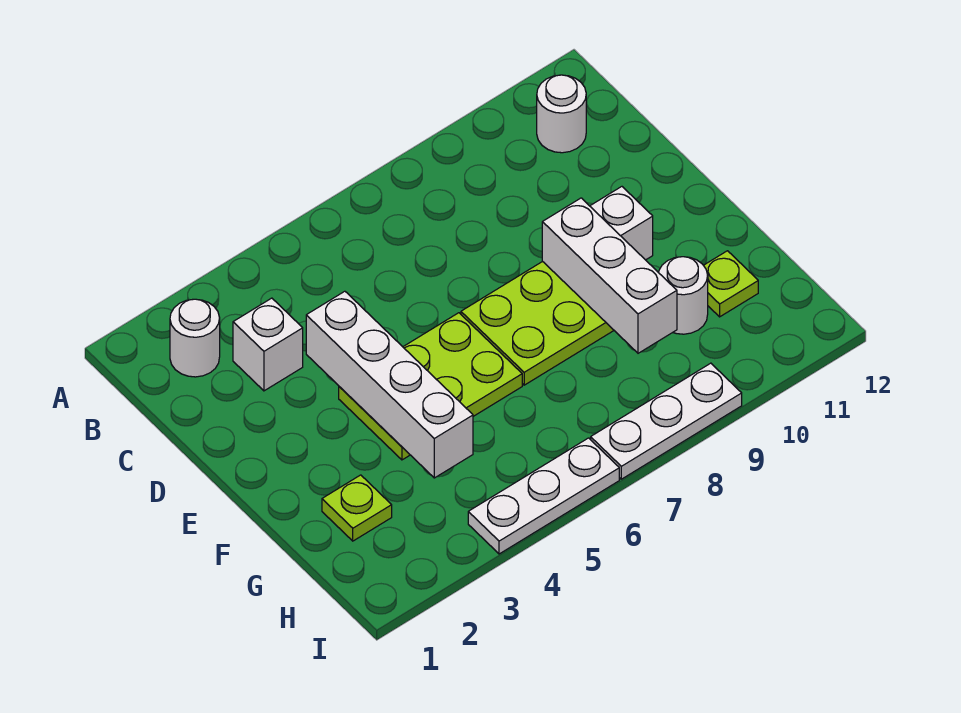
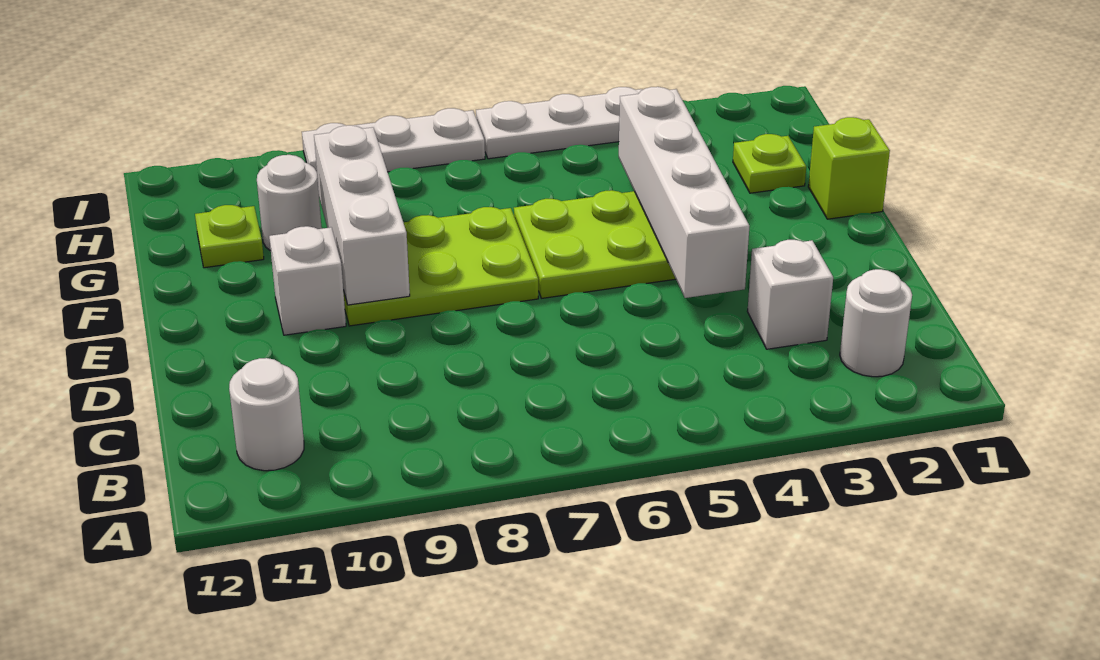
none -> lime 1x1 brick [808,117,890,219]

